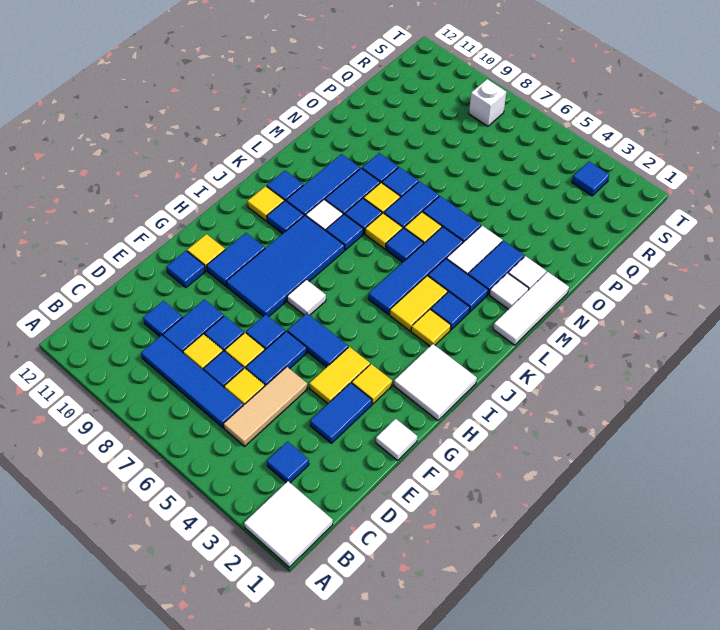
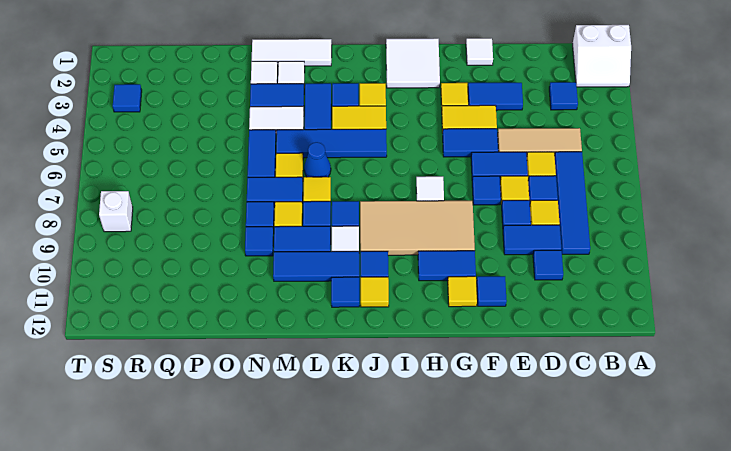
white 2x2 tile [244,481,333,567] -> white 2x2 slope [573,25,631,87]
blue 1x2 tile [288,313,348,367] -> blue 1x2 tile turned to [443,129,498,157]
blue 2x4 tile [226,216,344,317] -> tan 2x4 tile [360,201,475,255]
blue 1x1 tile [386,228,423,262] -> blue 1x1 cone [304,142,331,177]

